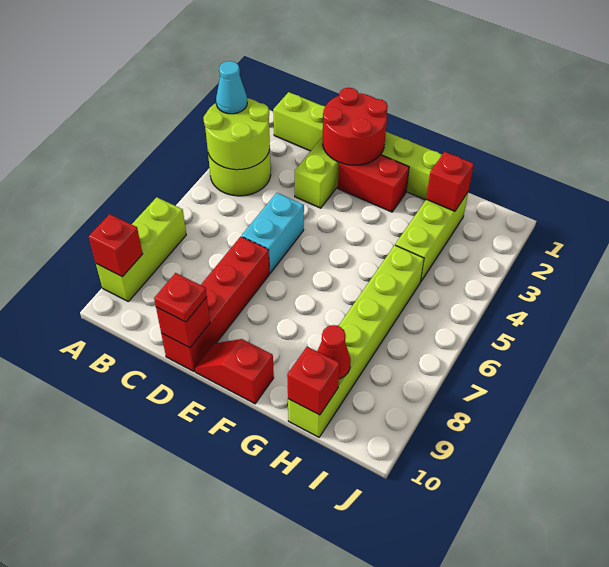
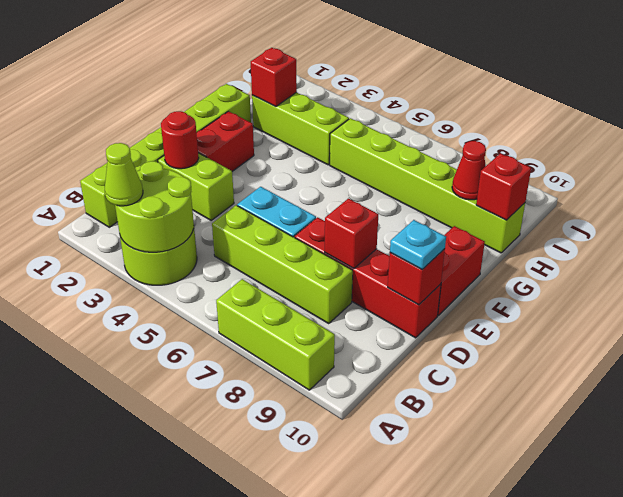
cyan 1x1 cone [216,61,247,114] -> lime 1x1 cone [105,143,143,206]
red 1x1 brick [89,214,143,277] -> red 1x1 brick moved to [325,199,378,268]
none -> lime 1x4 brick [212,205,353,323]
red 2x2 round brick [323,88,388,165] -> red 1x1 round brick [161,111,199,169]
red 1x1 plate [154,273,207,322] -> cyan 1x1 plate [390,220,446,269]
red 1x2 slope [195,339,274,404] -> red 1x2 brick [438,226,485,315]

